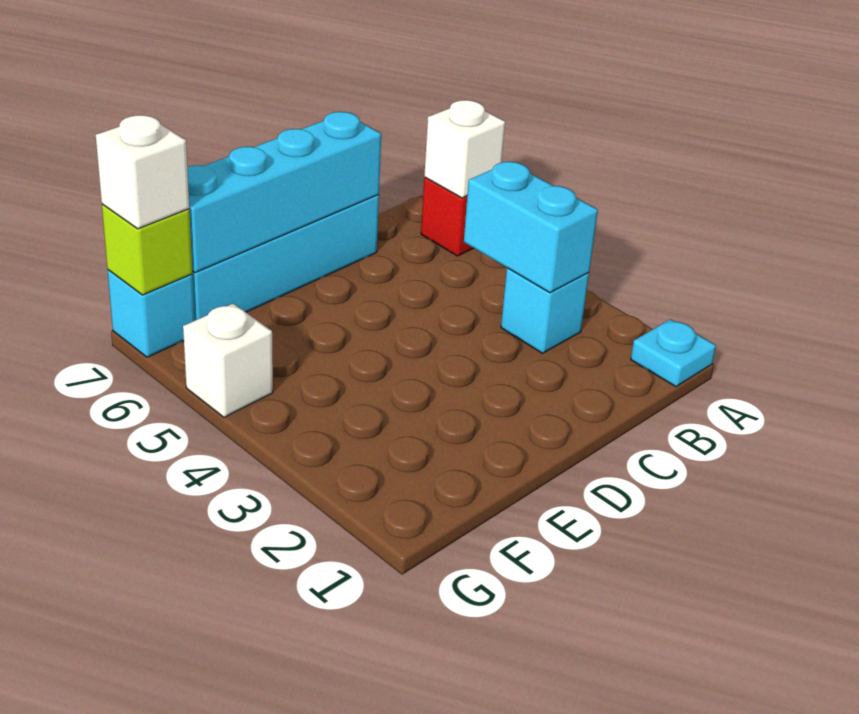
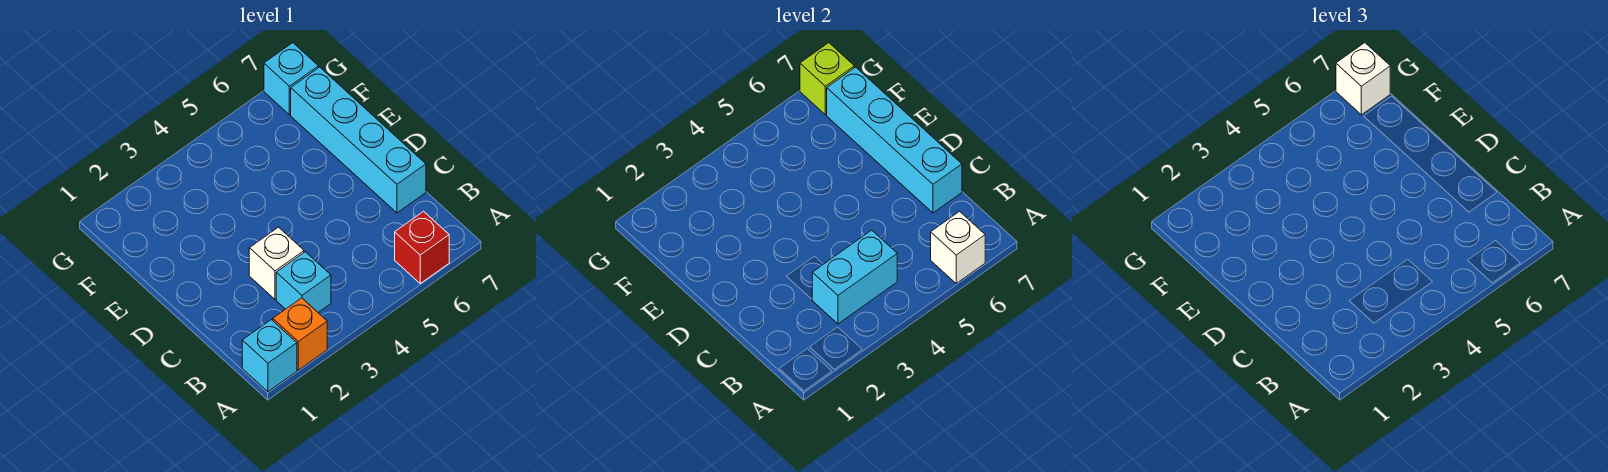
cyan 1x1 plate [631,319,716,387] -> cyan 1x1 brick [242,320,297,392]
none -> orange 1x1 brick [273,298,327,370]
white 1x1 brick [183,304,273,417] -> white 1x1 brick moved to [249,227,304,299]

